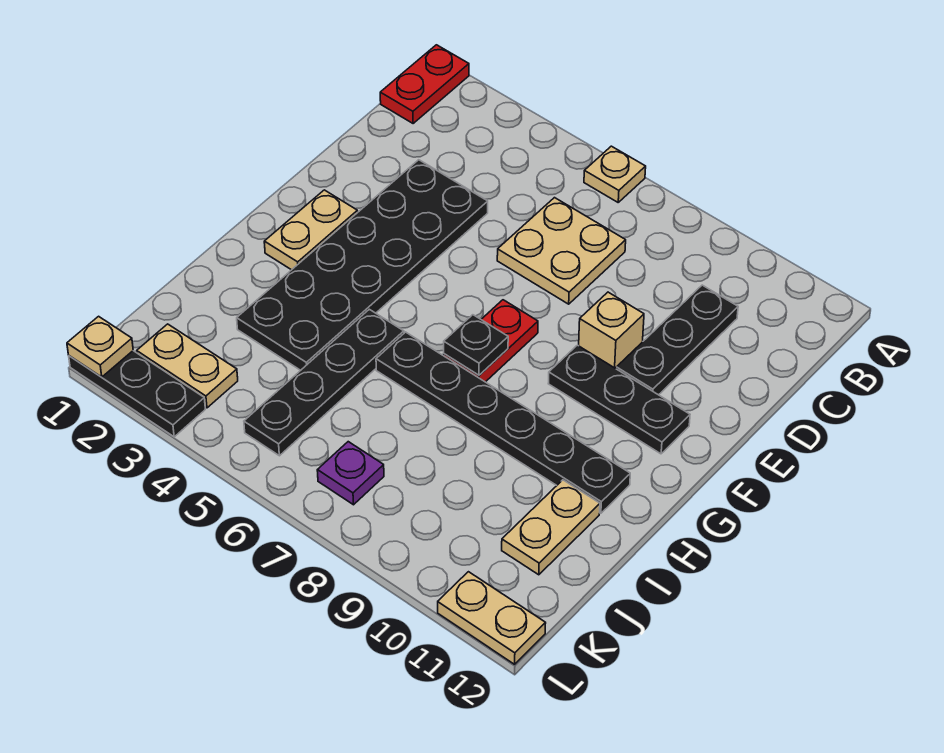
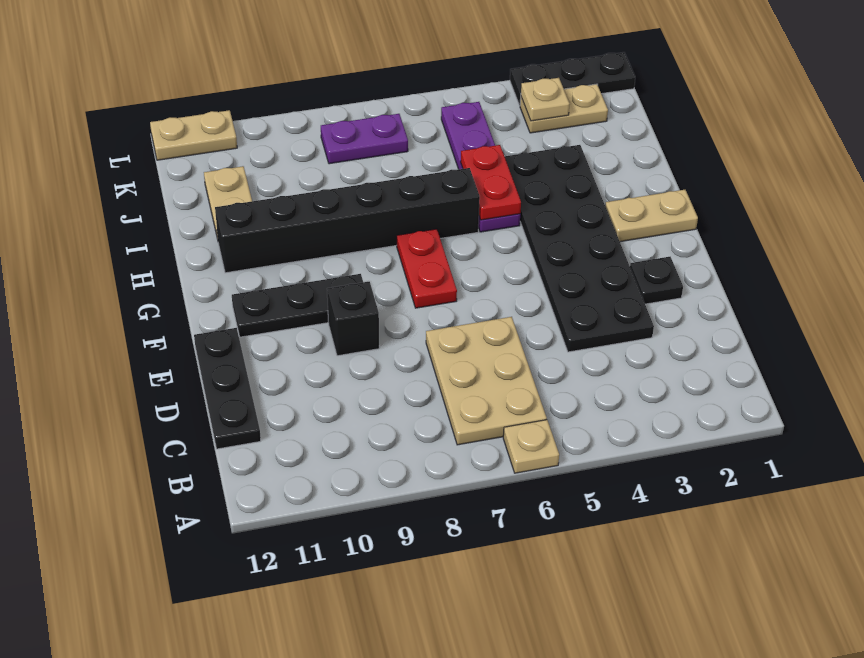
red 1x2 plate [380,45,469,124] -> red 1x2 plate moved to [461,145,521,220]
tan 2x2 plate [497,198,626,304] -> tan 2x3 plate [426,317,547,445]
black 1x3 plate [616,285,738,395] -> black 1x3 plate moved to [194,328,261,449]
tan 1x1 brick [579,292,644,369] -> black 1x1 brick [327,282,379,356]
tan 1x2 plate [264,190,358,270] -> tan 1x2 plate turned to [605,190,698,242]
black 1x1 plate [444,315,508,375] -> black 1x1 plate moved to [630,257,683,304]
black 1x4 plate [244,309,404,456] -> purple 1x4 plate [441,102,520,232]
black 1x6 plate [376,332,630,513] -> black 1x6 brick [215,168,480,273]
purple 1x1 plate [317,442,384,505] -> purple 1x2 plate [321,114,408,164]
tan 1x1 plate [67,316,133,377] -> tan 1x1 plate moved to [521,78,570,121]

